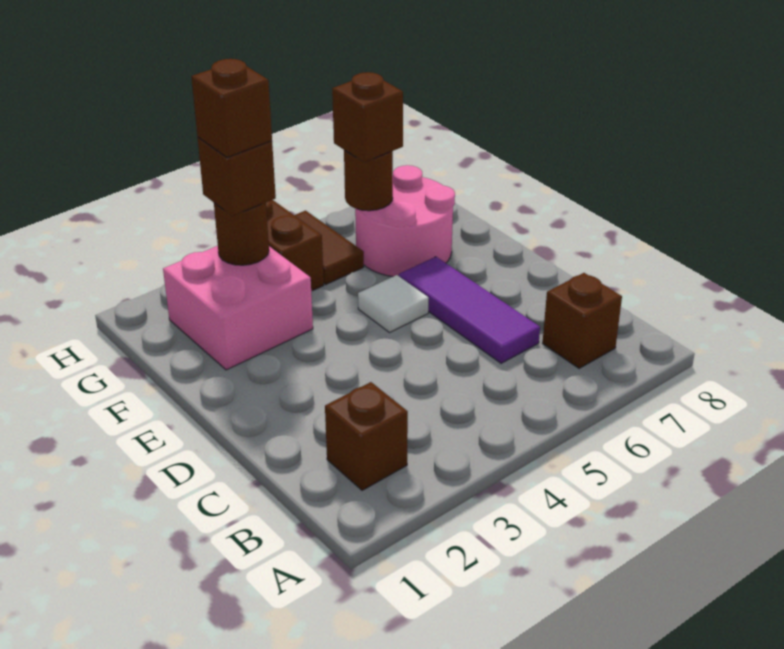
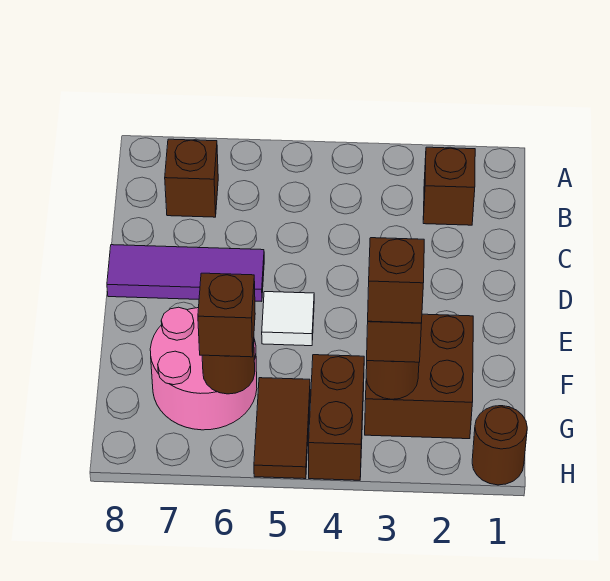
purple 1x3 tile [399,257,540,363] -> purple 1x3 tile turned to [107,245,264,301]
pink 2x2 brick [163,246,313,370] -> brown 2x2 brick [365,314,473,439]
none -> brown 1x1 round brick [472,406,527,485]

